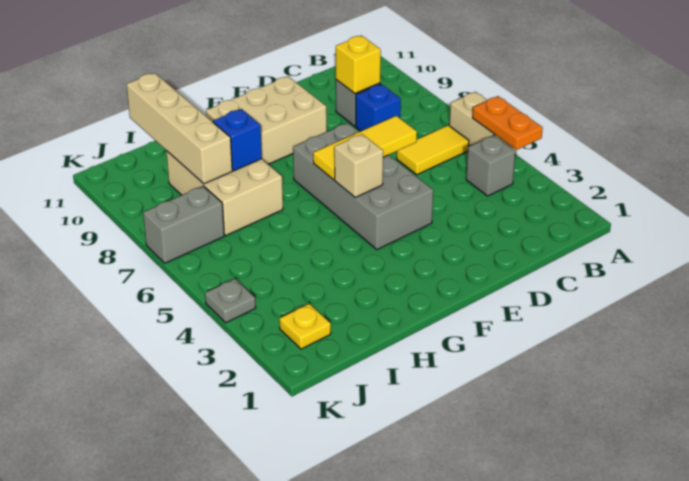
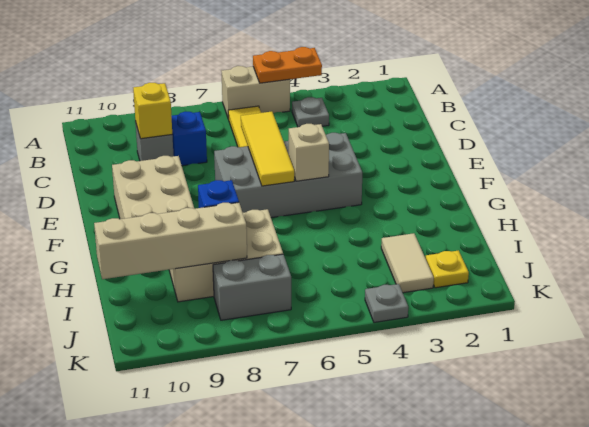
grey 1x1 brick [466,135,515,196] -> grey 1x1 plate [292,97,329,127]
none -> tan 1x2 tile [381,233,434,293]
grey 1x2 brick [143,186,224,263] -> grey 1x2 brick turned to [213,254,291,320]

